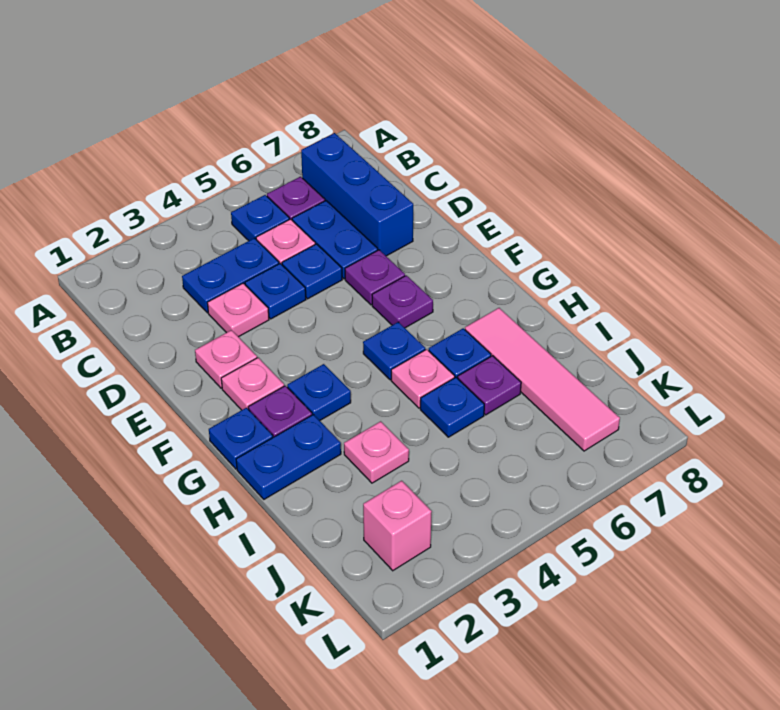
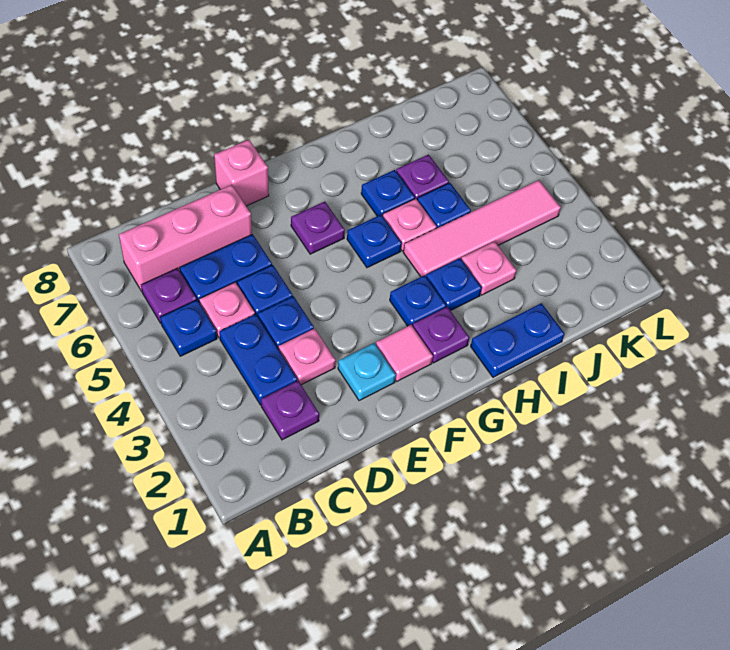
blue 1x3 brick [301,133,413,256] -> pink 1x3 brick [119,185,252,291]
pink 1x1 plate [195,330,257,388] -> cyan 1x1 plate [338,343,396,401]
purple 1x1 plate [345,250,405,305] -> purple 1x1 plate moved to [261,381,319,440]
pink 1x1 plate [221,358,284,410] -> pink 1x1 tile [376,325,433,381]
blue 1x1 plate [209,408,273,469] -> blue 1x1 plate moved to [426,258,482,311]
blue 1x2 plate [236,414,341,499] -> blue 1x2 plate turned to [471,303,565,377]
pink 1x4 tile [465,308,620,451] -> pink 1x4 tile moved to [403,180,561,277]
pink 1x1 brick [363,481,432,571] -> pink 1x1 brick moved to [214,140,269,206]

